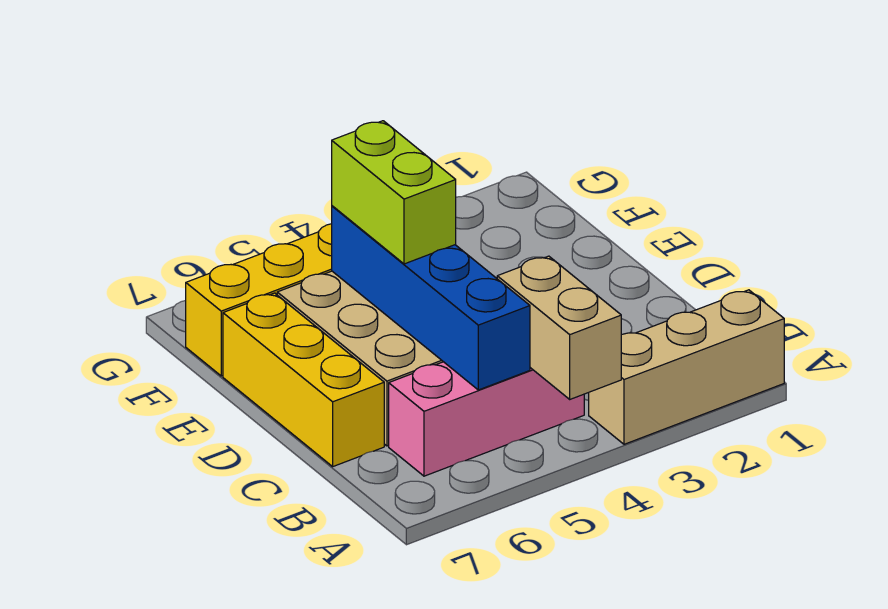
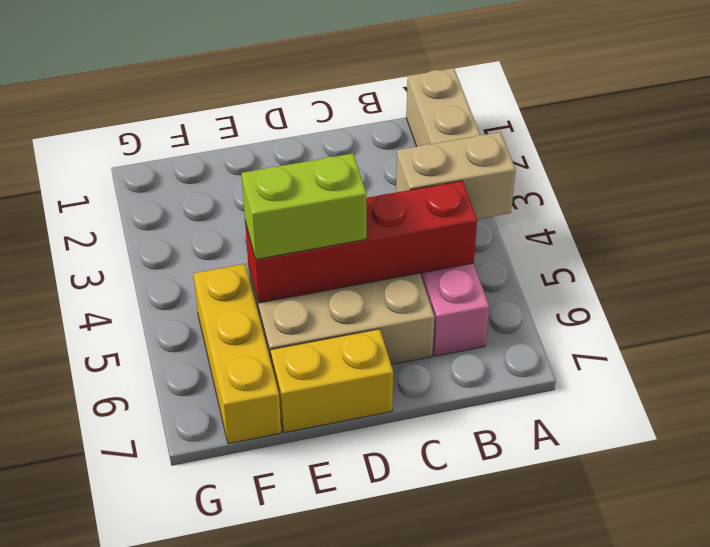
blue 1x4 brick [332,206,530,390] -> red 1x4 brick [245,181,477,303]
yellow 1x3 brick [223,293,384,466] -> yellow 1x2 brick [271,329,393,433]

